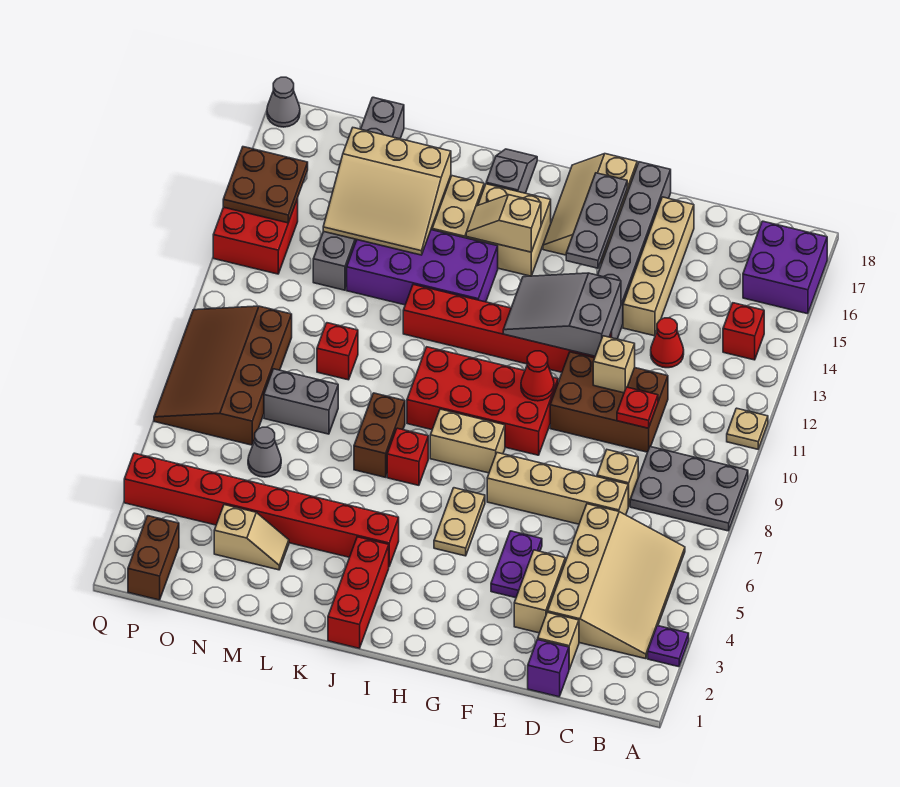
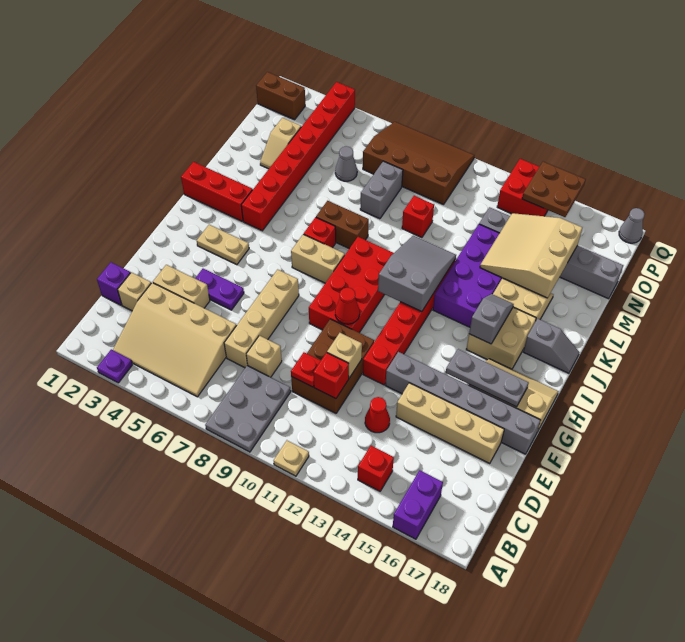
purple 2x2 brick [743,221,827,314] -> purple 1x2 brick [393,470,443,539]
none -> red 1x1 brick [313,353,349,399]
grey 2x3 slope [503,273,621,356] -> grey 2x3 slope moved to [378,236,456,312]
tan 1x2 plate [434,488,485,556] -> tan 1x2 plate moved to [197,225,249,265]
tan 1x2 brick [430,409,505,473] -> tan 1x2 brick turned to [291,234,345,283]
tan 1x2 slope [466,195,541,252] -> grey 1x2 slope [469,294,514,344]

